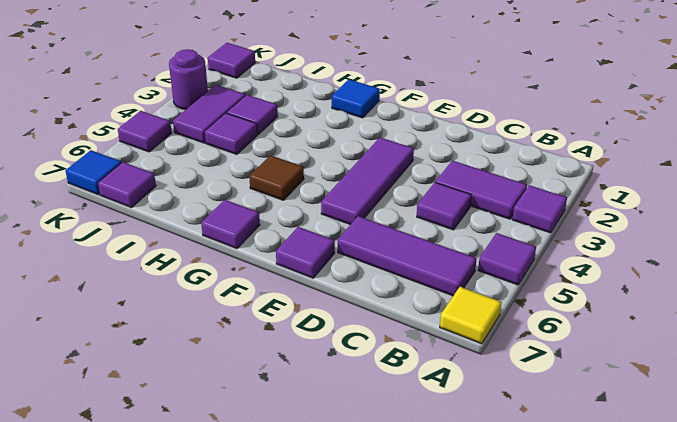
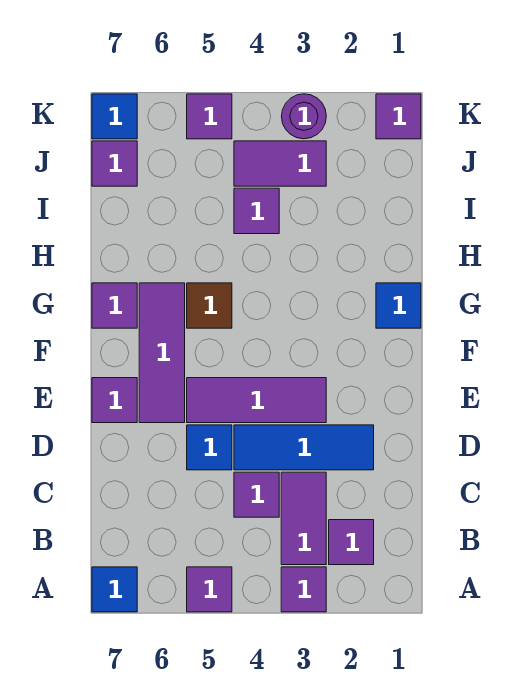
yellow 1x1 tile [440,287,502,344] -> blue 1x1 tile [92,567,137,612]
purple 1x3 tile [338,216,477,296] -> purple 1x3 tile moved to [139,283,185,423]
none -> blue 1x3 tile [234,425,374,470]
none -> blue 1x1 tile [187,425,232,470]
purple 1x1 tile [227,95,278,134] -> purple 1x1 tile moved to [329,520,374,565]

